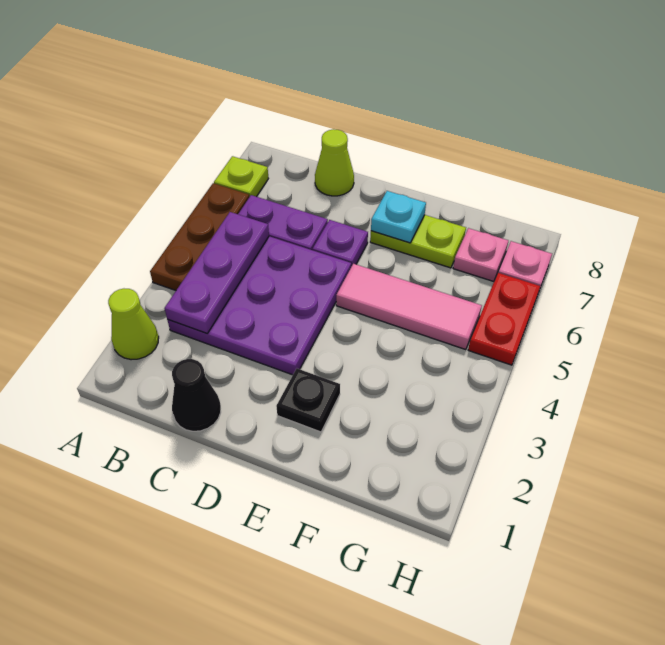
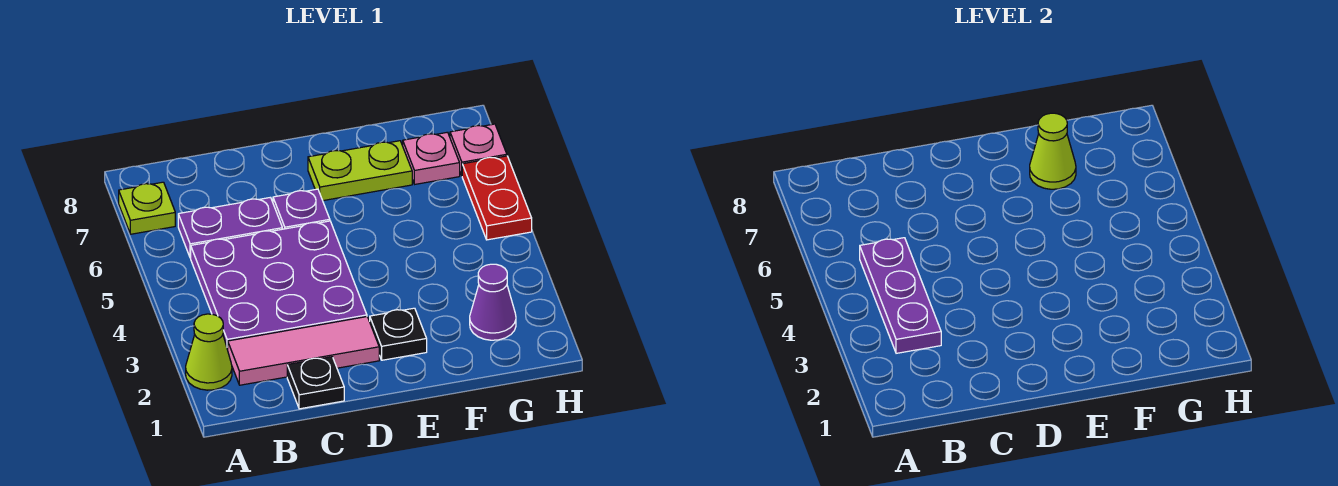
brown 1x3 plate [150,183,249,290] -> none
black 1x1 cone [172,359,221,431] -> black 1x1 plate [287,357,344,409]
lime 1x1 cone [315,129,354,196] -> lime 1x1 cone moved to [1030,113,1076,189]
pink 1x3 tile [336,264,482,350] -> pink 1x3 tile moved to [228,317,379,385]
cyan 1x1 plate [371,191,426,243] -> none
none -> purple 1x1 cone [470,264,516,340]

